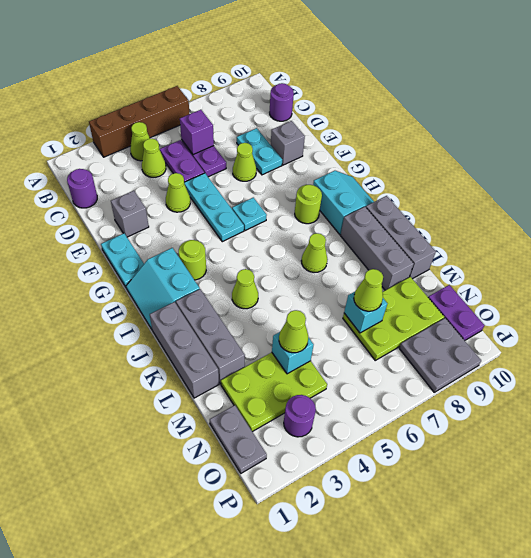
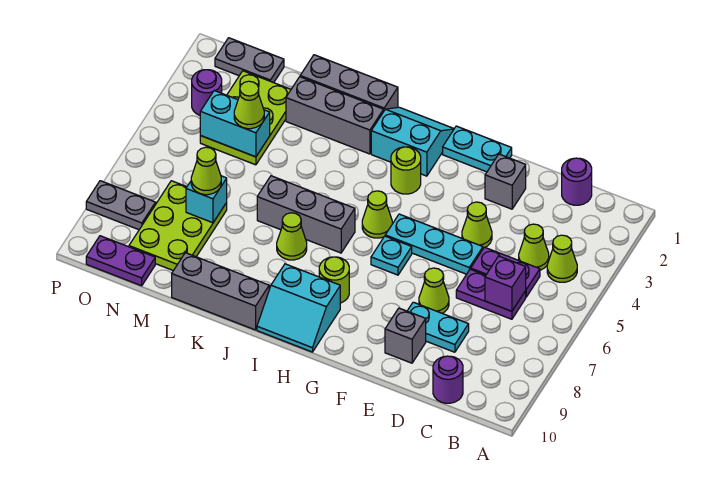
brown 1x4 brick [89,86,189,157] -> none
lime 1x1 cone [232,269,258,309] -> lime 1x1 cone moved to [362,191,392,238]
grey 1x3 brick [341,207,414,290] -> grey 1x3 brick moved to [257,176,355,253]
cyan 1x1 brick [272,332,314,374] -> cyan 1x2 brick [200,91,270,157]
grey 2x2 plate [399,318,481,392] -> grey 1x2 plate [86,181,156,230]

